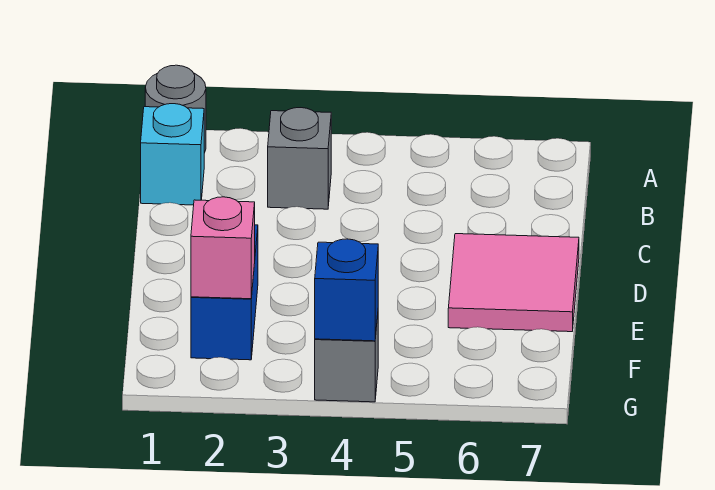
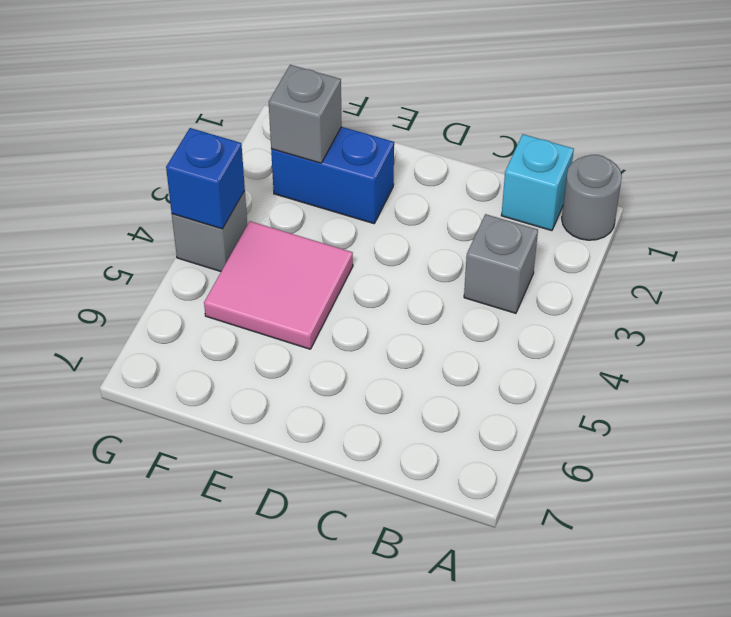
pink 2x2 tile [448,234,579,332] -> pink 2x2 tile moved to [204,221,353,349]
pink 1x1 brick [191,197,255,299] -> grey 1x1 brick [269,65,342,163]

